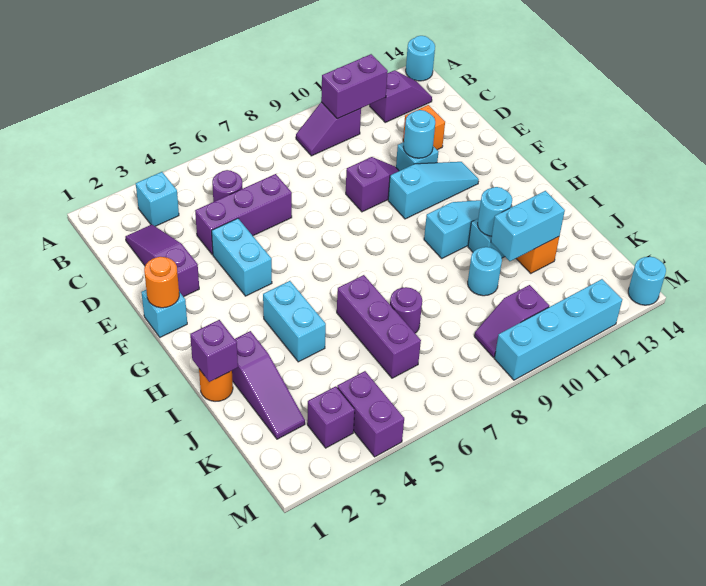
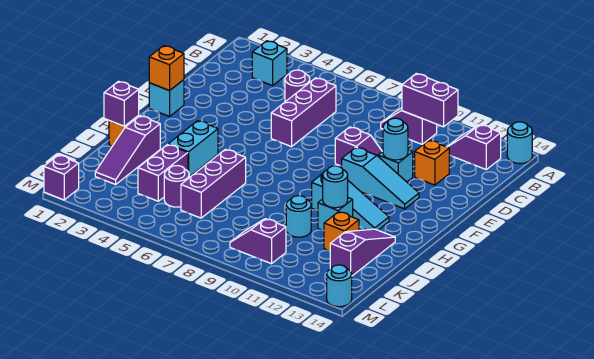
purple 1x2 slope [370,70,432,122] -> purple 1x2 slope turned to [447,125,501,169]
purple 1x3 slope [125,225,199,297] -> purple 1x3 slope moved to [330,229,395,276]
purple 1x3 brick [195,174,292,255] -> purple 1x3 brick turned to [271,78,336,147]
cyan 1x2 brick [212,218,272,296] -> none
orange 1x1 round brick [144,257,179,308] -> orange 1x1 brick [149,46,184,91]
purple 1x1 round brick [390,287,422,333] -> purple 1x1 round brick moved to [164,166,189,207]
cyan 1x2 brick [491,191,565,261] -> none
purple 1x1 brick [307,386,355,448] -> purple 1x1 brick moved to [44,155,79,200]
purple 1x2 brick [337,371,404,457] -> purple 1x2 brick moved to [138,145,188,201]
cyan 1x4 brick [494,279,622,380] -> none

